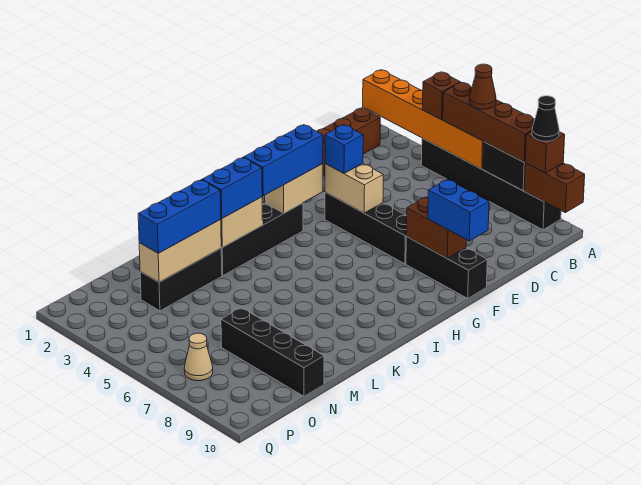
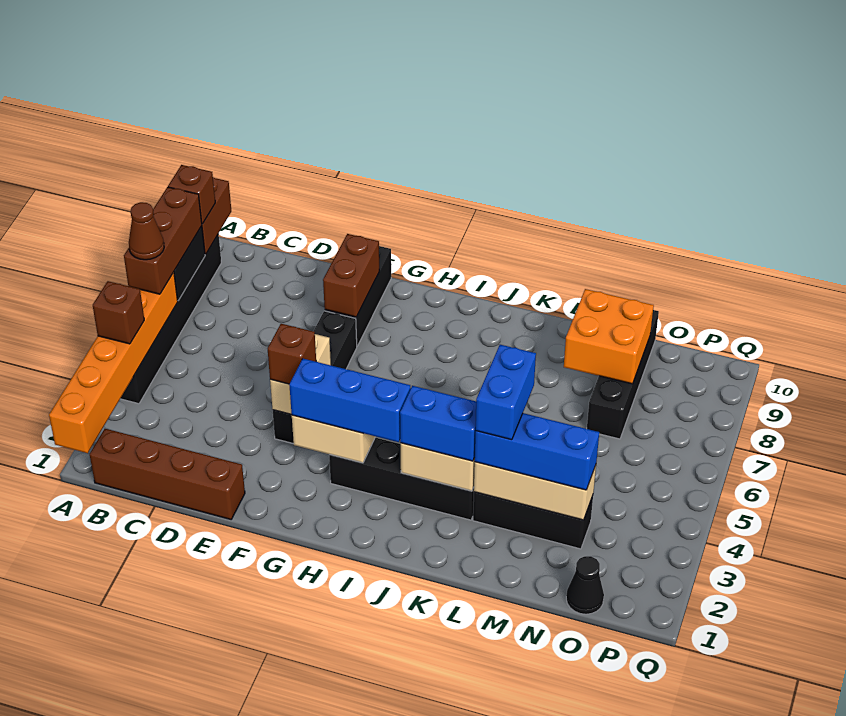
brown 1x4 brick [443,82,535,162] -> brown 1x3 brick [124,187,202,294]
black 1x1 cone [532,96,559,141] -> black 1x1 cone moved to [566,556,604,614]
blue 1x1 brick [325,125,363,173] -> brown 1x1 brick [268,324,316,384]
blue 1x2 brick [428,179,489,241] -> blue 1x2 brick moved to [476,345,536,440]
none -> orange 2x2 brick [564,289,654,384]
tan 1x1 cone [184,333,213,381] -> none

